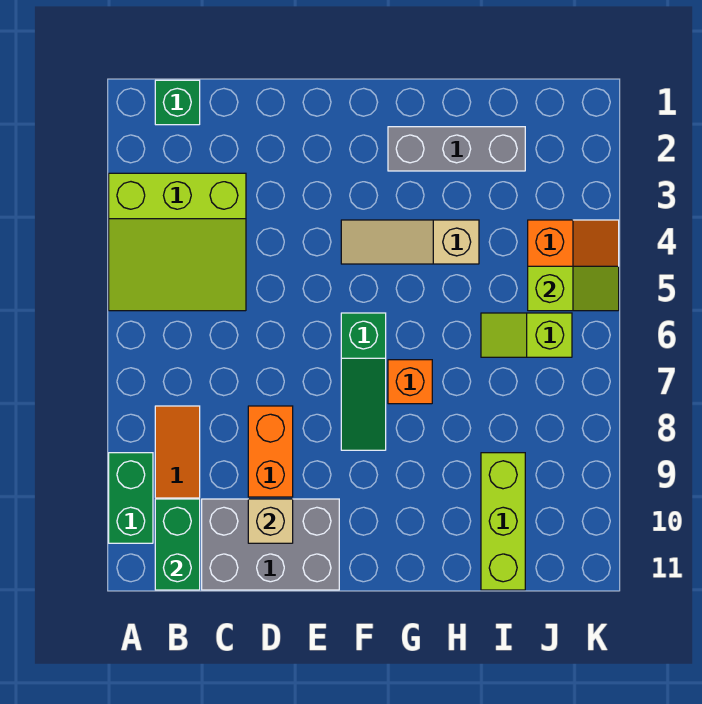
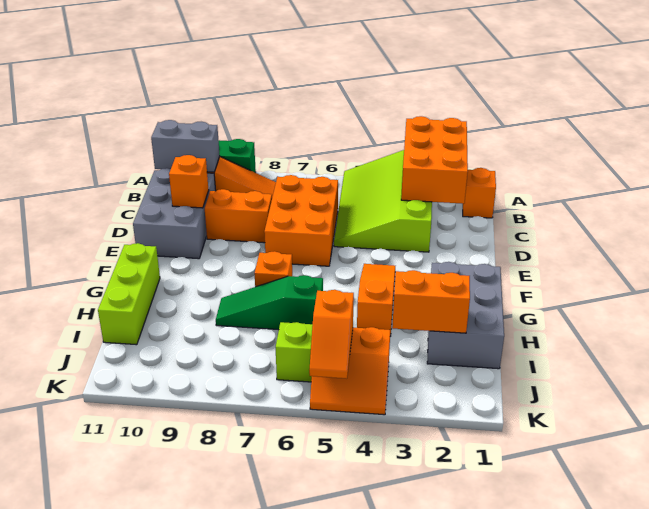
none -> orange 2x3 brick [401,116,468,204]
lime 3x3 slope [109,173,246,311] -> lime 3x4 slope [334,150,432,252]
green 1x1 brick [155,80,200,125] -> orange 1x1 brick [463,168,496,218]
green 1x2 brick [155,499,200,590] -> grey 1x2 brick [151,120,220,172]
none -> orange 2x3 brick [264,175,338,266]
tan 1x1 brick [248,499,293,543] -> orange 1x1 brick [169,155,209,208]
tan 1x3 slope [341,220,479,264] -> orange 1x3 slope [357,264,395,336]
green 1x3 slope [341,313,386,450] -> green 1x3 slope moved to [216,275,323,330]
grey 1x3 brick [388,127,525,171] -> grey 2x3 brick [427,262,504,369]
none -> orange 1x2 brick [392,270,470,333]
lime 1x3 brick [481,453,525,590] -> lime 1x3 brick turned to [98,243,160,345]
lime 1x2 slope [528,266,619,311] -> orange 1x2 slope [309,290,354,379]

